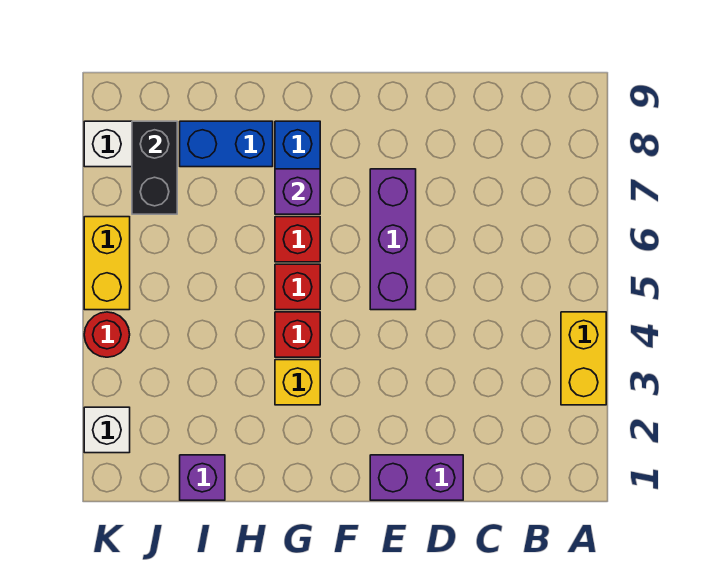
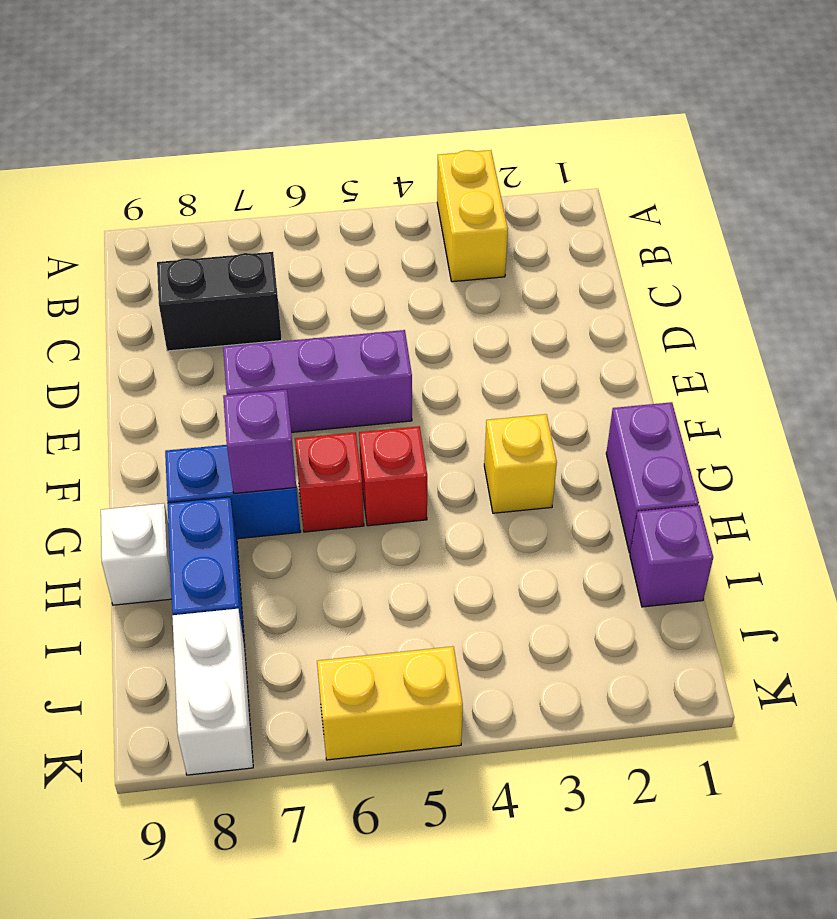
yellow 1x2 brick [561,312,606,405] -> yellow 1x2 brick turned to [437,150,508,282]
purple 1x2 brick [370,455,463,500] -> purple 1x2 brick moved to [606,402,699,553]
red 1x1 brick [275,312,320,357] -> none
black 1x2 brick [132,121,177,214] -> black 1x2 brick moved to [157,252,282,351]
white 1x1 brick [84,407,130,453] -> white 1x1 brick moved to [101,503,172,605]
red 1x1 round brick [84,312,130,357] -> none

